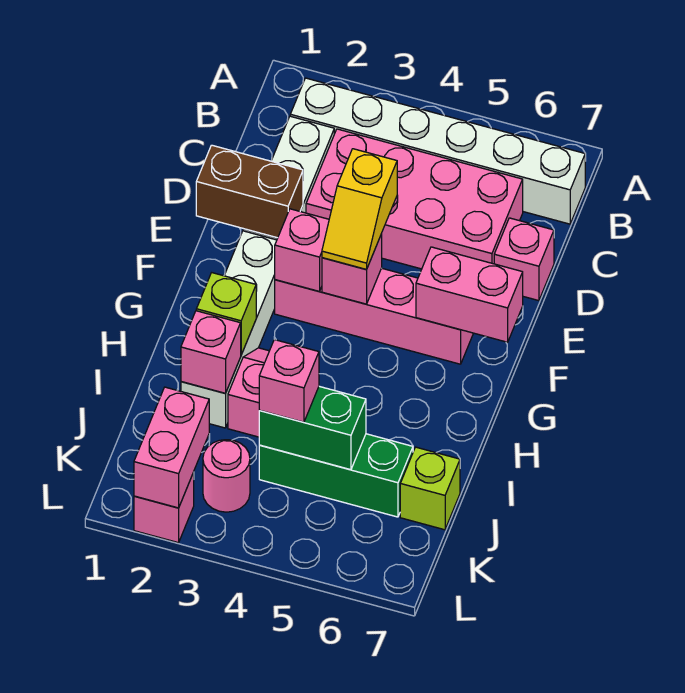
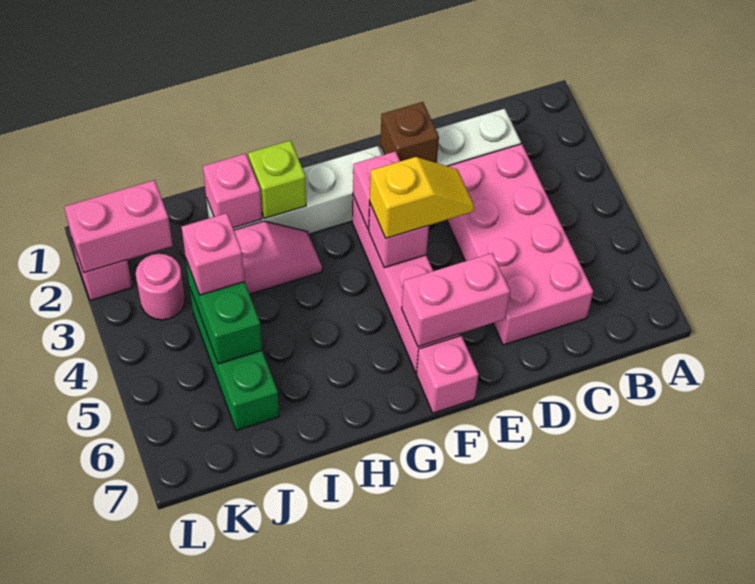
white 1x6 brick [290,78,585,224] -> none
pink 1x1 brick [494,218,554,301] -> pink 1x1 brick moved to [417,336,479,413]
brown 1x2 brick [196,145,303,238] -> brown 1x1 brick [380,102,439,163]
yellow 1x2 slope [322,149,397,270] -> yellow 1x2 slope turned to [370,157,474,238]
pink 1x2 brick [416,247,523,342] -> pink 1x2 brick turned to [402,253,510,347]
lime 1x1 brick [400,447,460,530] -> none

